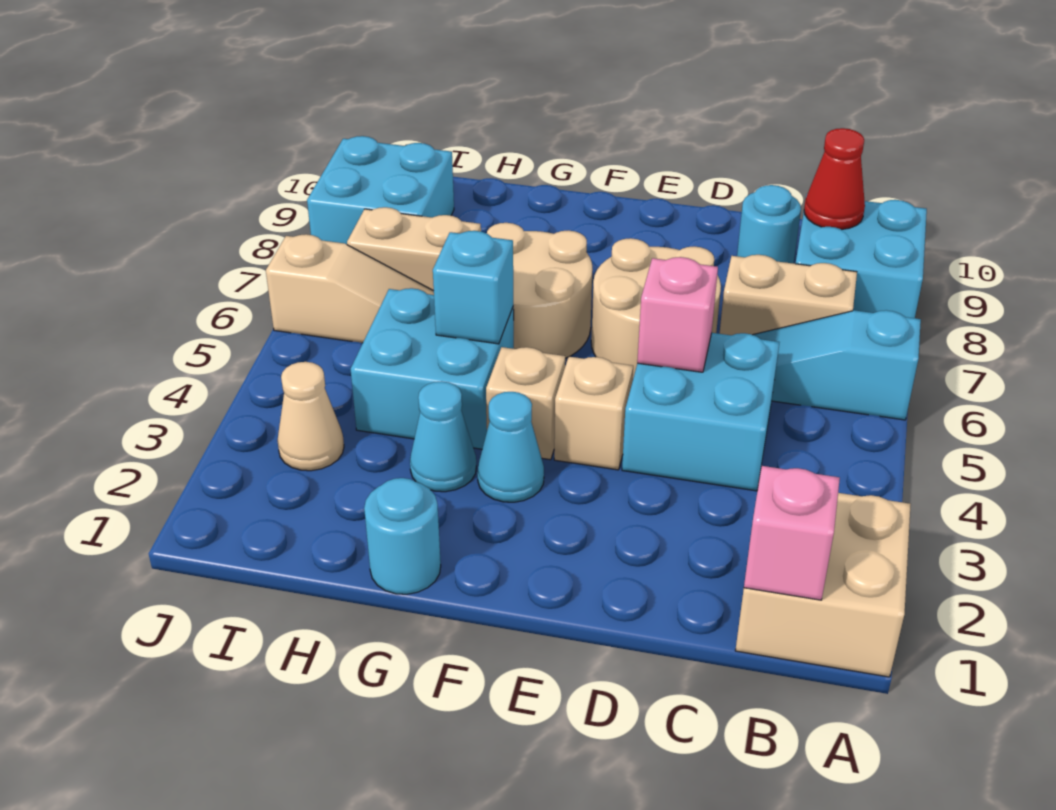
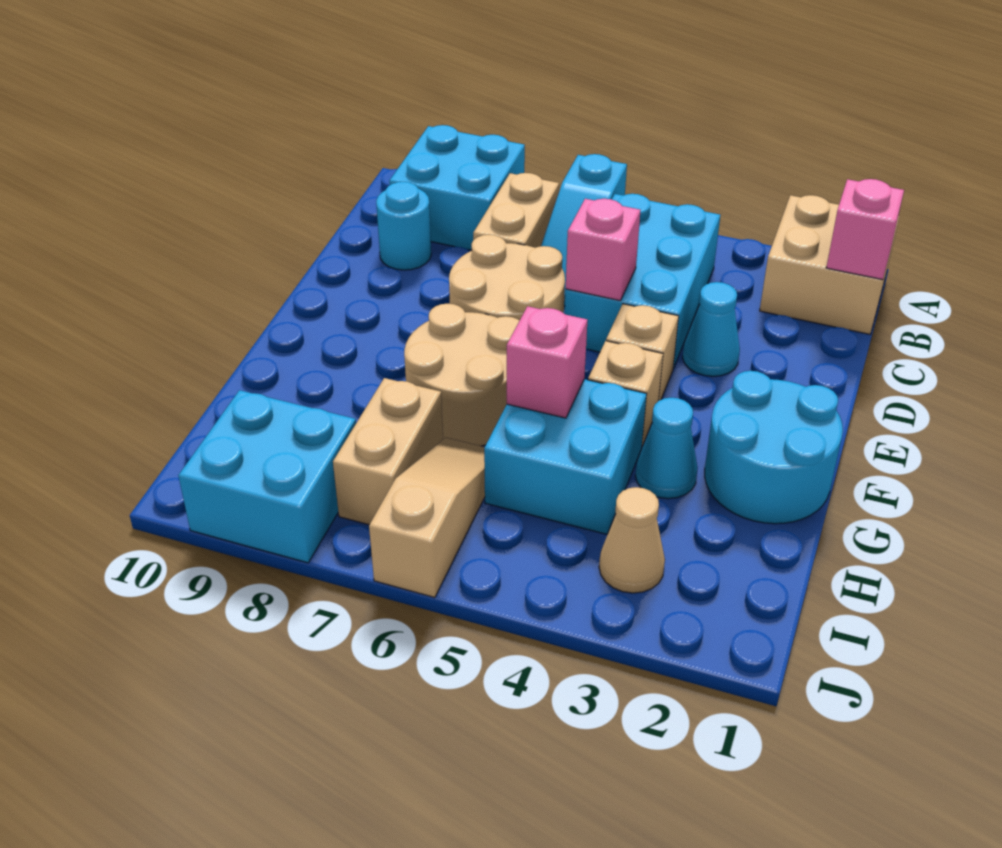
red 1x1 cone [804,128,865,230] -> none
cyan 2x2 brick [622,333,780,491] -> cyan 2x3 brick [565,194,720,368]
cyan 1x1 cone [478,392,544,502] -> cyan 1x1 cone moved to [683,282,740,377]
cyan 1x1 round brick [364,478,441,594] -> cyan 2x2 round brick [705,371,843,524]
cyan 1x1 brick [433,231,513,344] -> pink 1x1 brick [507,306,587,418]

